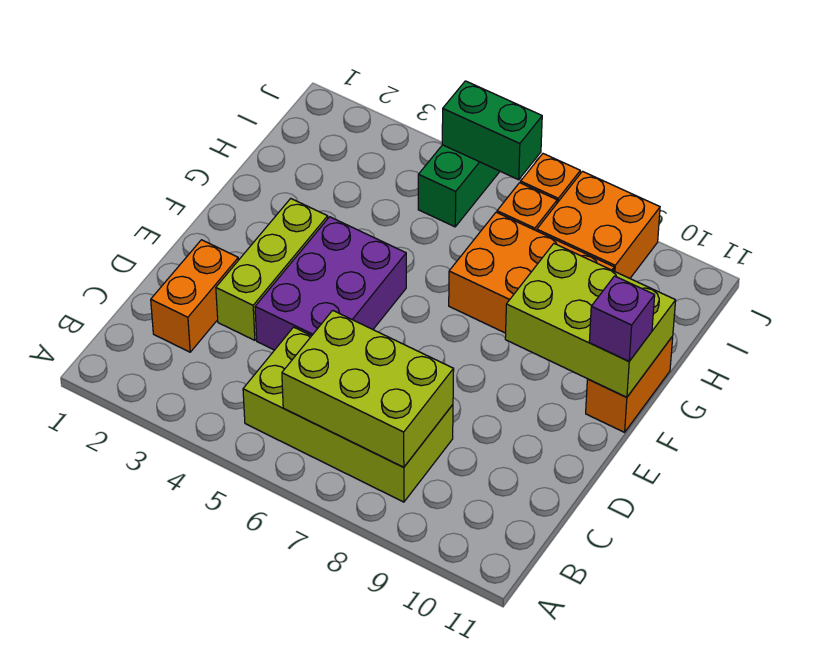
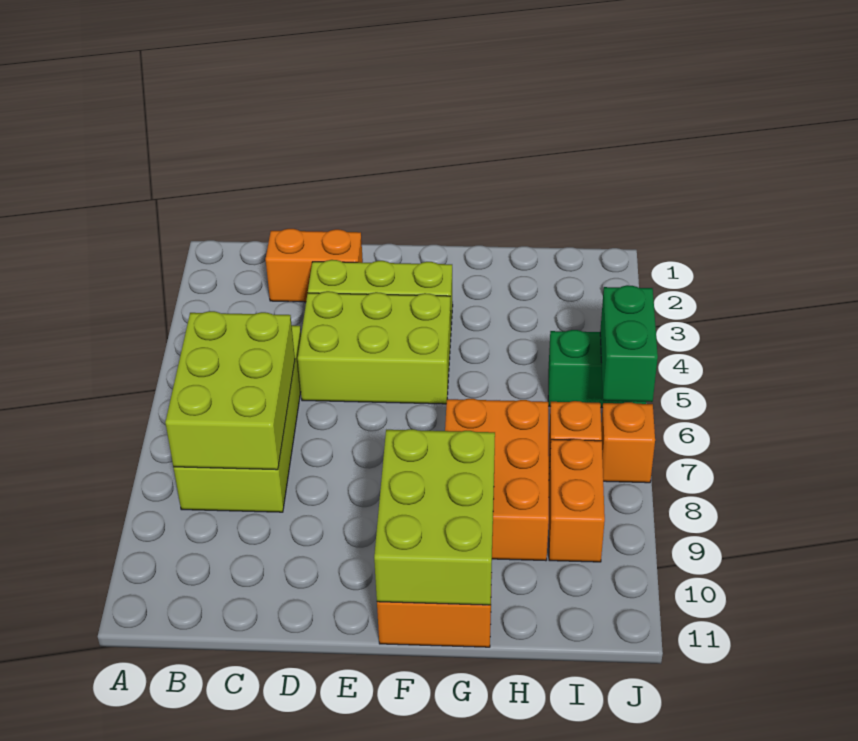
purple 2x3 brick [255,217,406,350] -> lime 2x3 brick [298,291,451,404]
purple 1x1 brick [589,276,655,361] -> none
orange 2x2 brick [537,171,660,278] -> orange 1x2 brick [549,439,605,562]

